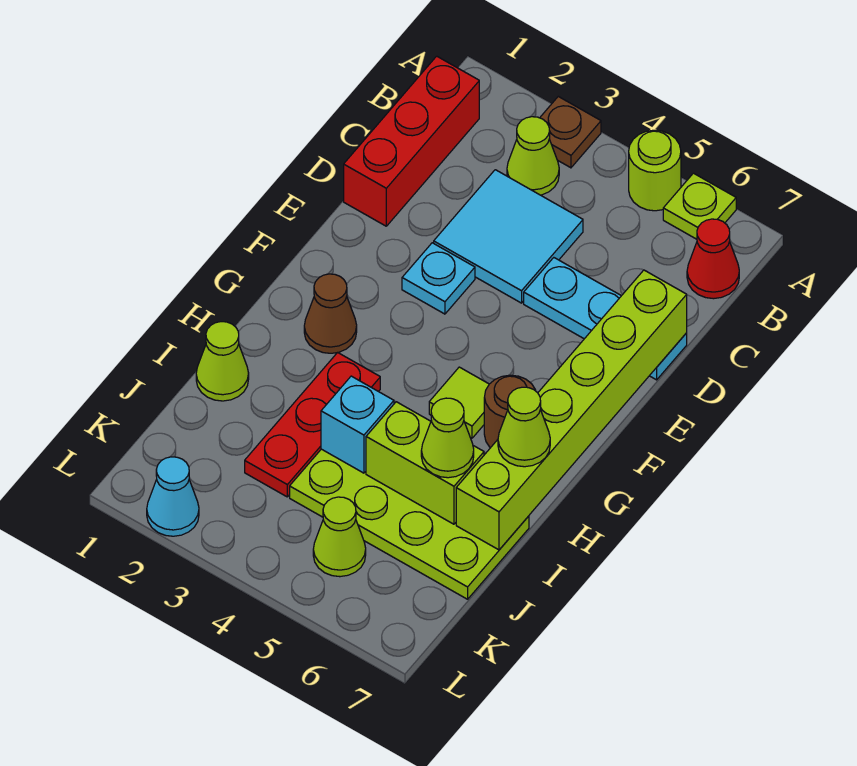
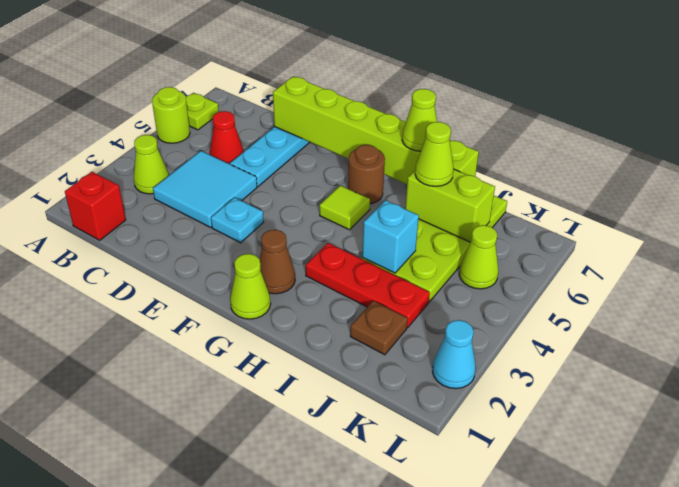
brown 1x1 plate [540,97,601,168] -> brown 1x1 plate moved to [350,301,408,355]
red 1x3 brick [344,56,479,226] -> red 1x1 brick [65,172,126,240]
red 1x1 cone [687,219,739,299] -> red 1x1 cone moved to [210,111,244,164]
lime 1x1 cone [196,322,249,401] -> lime 1x1 cone moved to [230,254,271,319]
lime 1x2 brick [366,402,484,524] -> lime 1x2 brick turned to [405,169,495,242]

